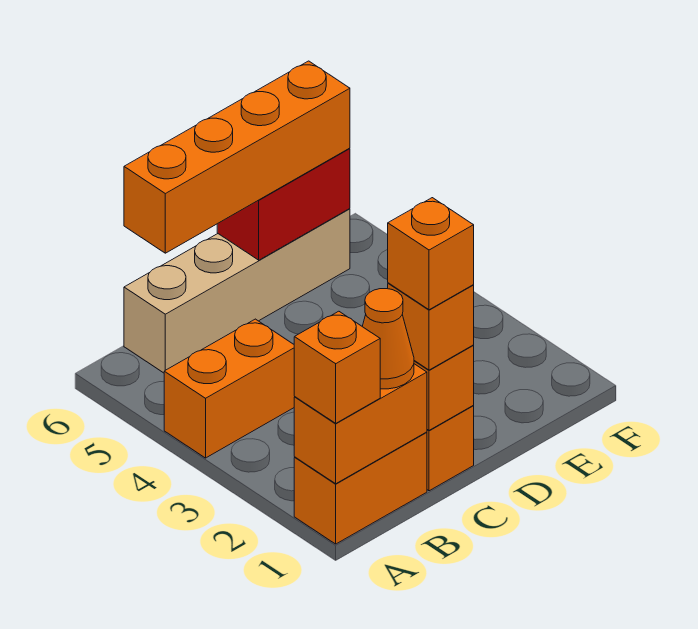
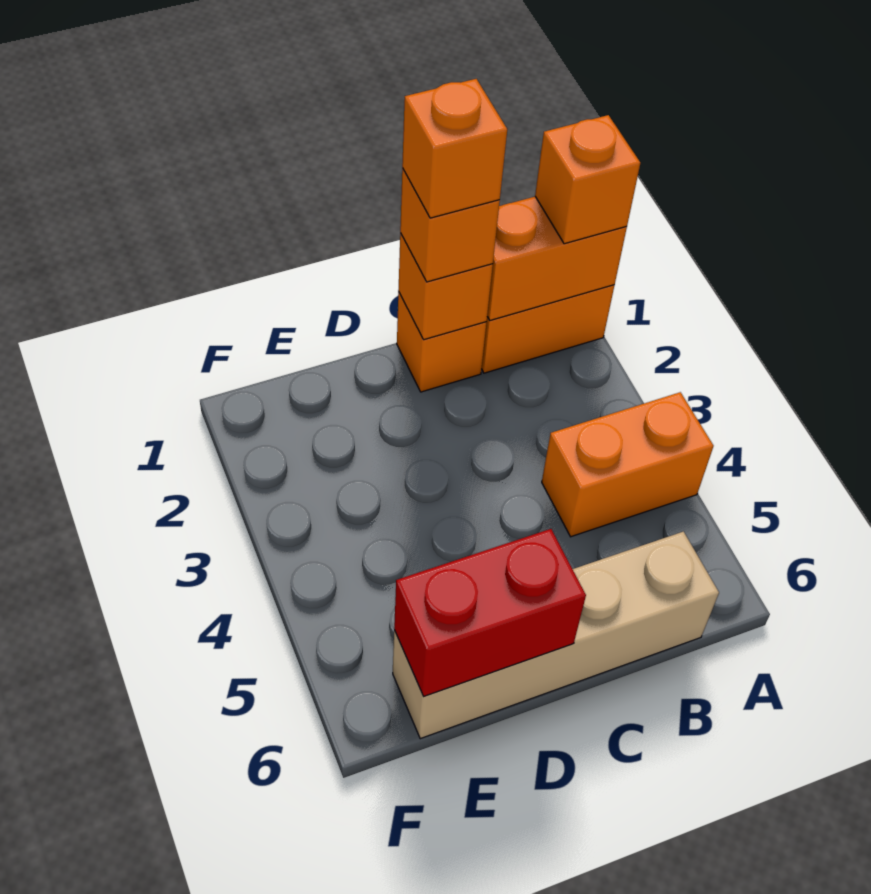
orange 1x1 cone [362,289,414,389] -> none
orange 1x4 brick [124,61,350,253] -> none

